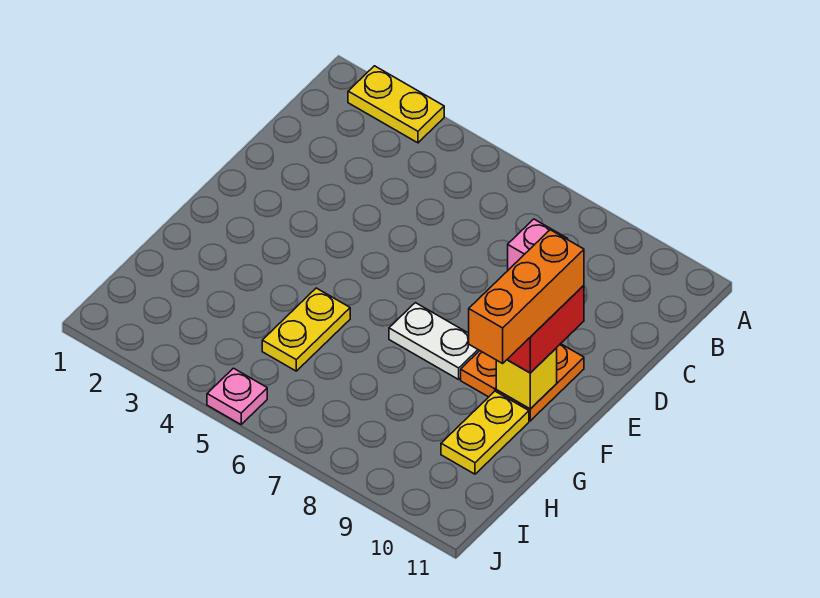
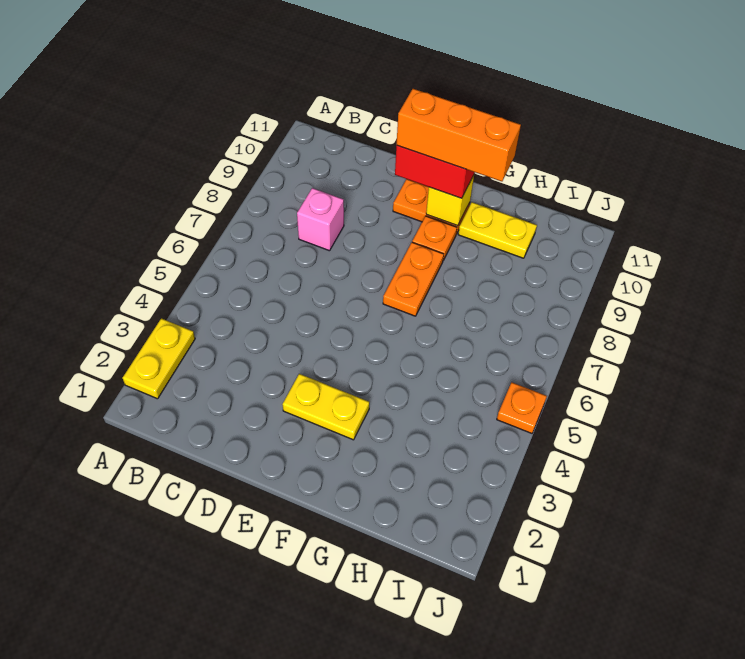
white 1x2 plate [389,303,479,379] -> orange 1x2 plate [383,242,444,316]
yellow 1x2 plate [262,288,350,371] -> yellow 1x2 plate moved to [282,374,369,440]
pink 1x1 plate [207,368,267,424] -> orange 1x1 plate [497,382,547,433]

